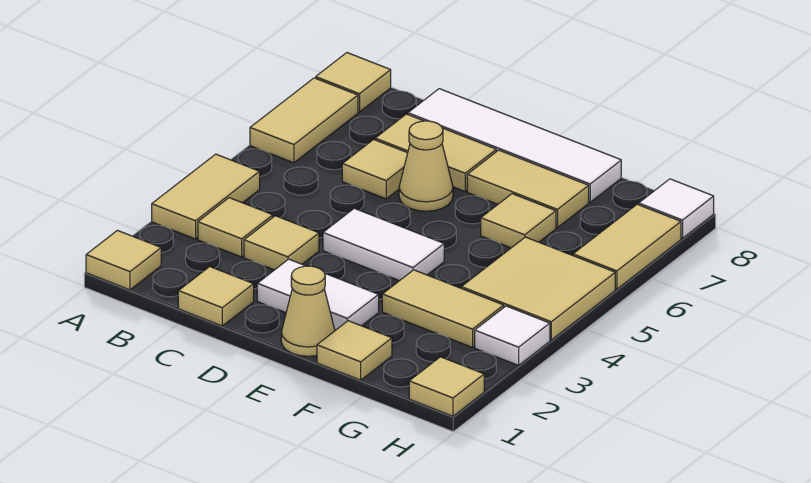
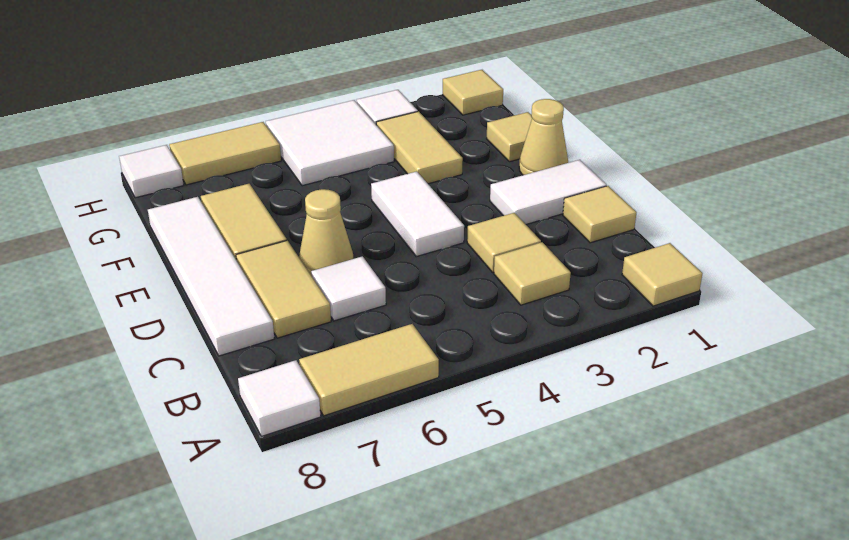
tan 1x2 tile [152,154,260,239] -> none
tan 1x1 tile [316,53,391,112] -> white 1x1 tile [238,360,321,436]
tan 1x1 tile [342,139,408,199] -> white 1x1 tile [311,256,386,321]
white 1x2 tile [257,259,379,330] -> white 1x2 tile turned to [490,160,607,224]
tan 1x1 tile [481,194,556,248] -> none
tan 2x2 tile [461,237,615,340] -> white 2x2 tile [266,100,394,186]

